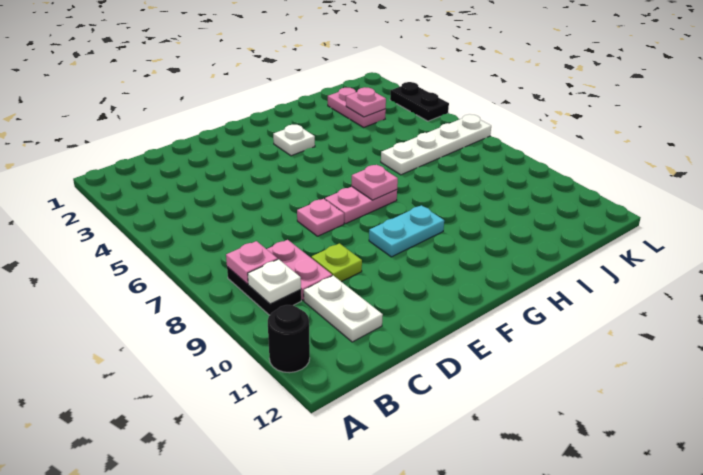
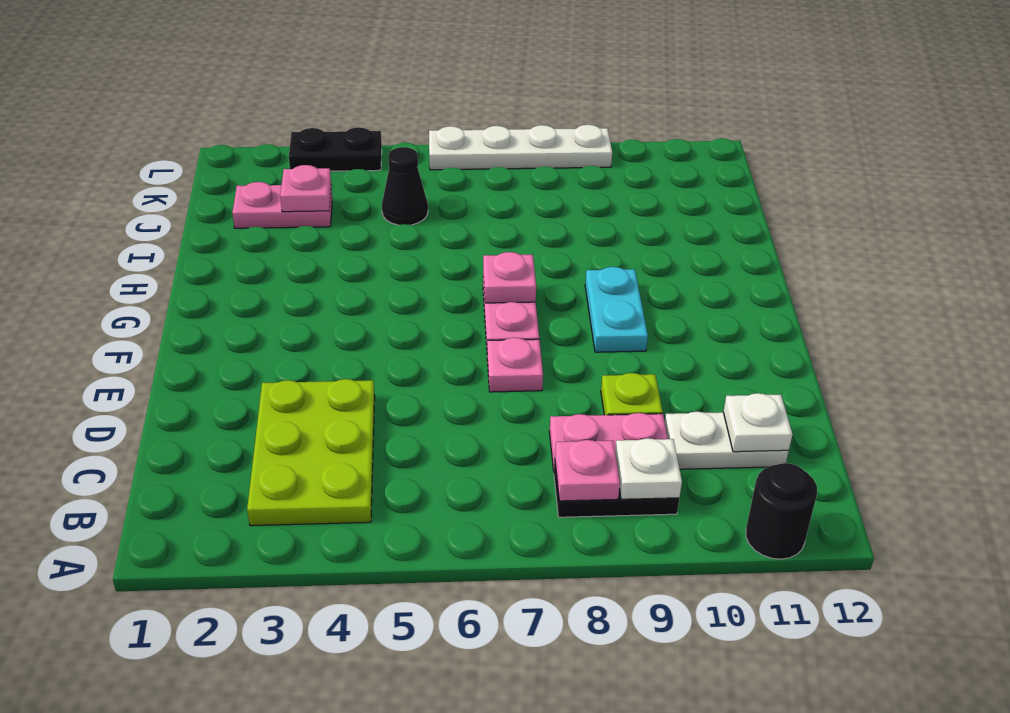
none -> lime 2x3 plate [247,379,375,526]
white 1x1 plate [273,125,315,156] -> white 1x1 plate moved to [723,393,793,452]
white 1x4 plate [381,114,491,175] -> white 1x4 plate turned to [429,125,612,170]
none -> black 1x1 cone [382,147,428,225]

